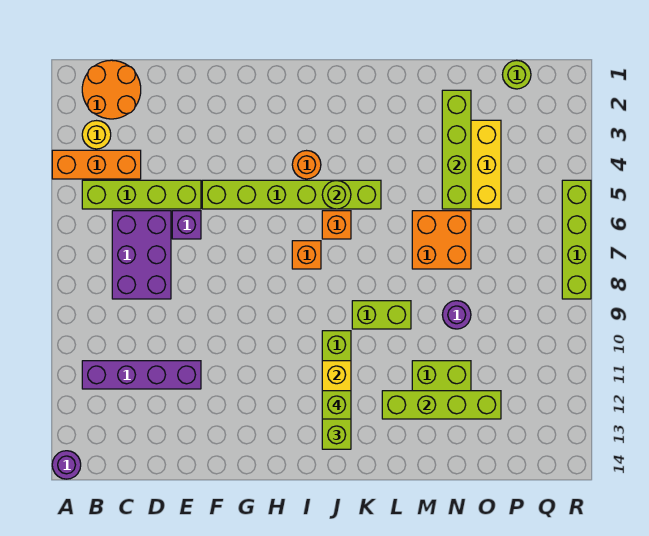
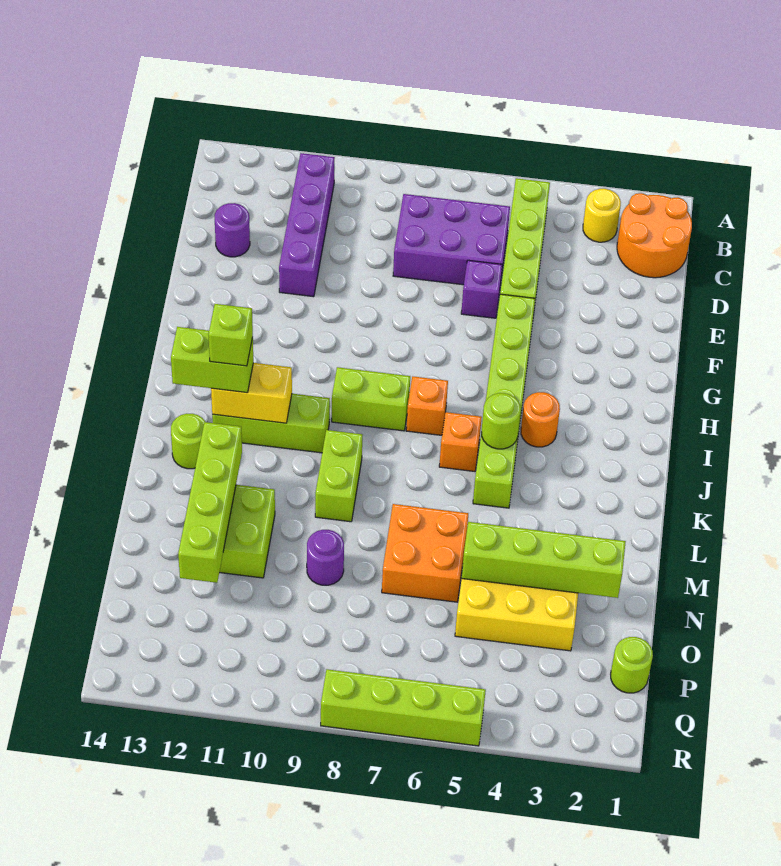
orange 1x3 brick [52,150,141,179] -> none
purple 1x1 round brick [52,451,81,479] -> purple 1x1 round brick moved to [215,203,250,257]
none -> lime 1x2 brick [332,367,410,431]
none -> lime 1x1 round brick [171,414,205,469]

